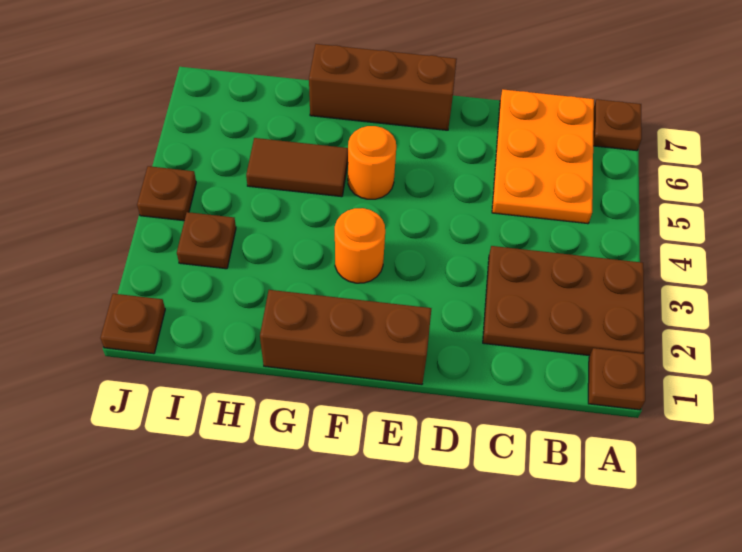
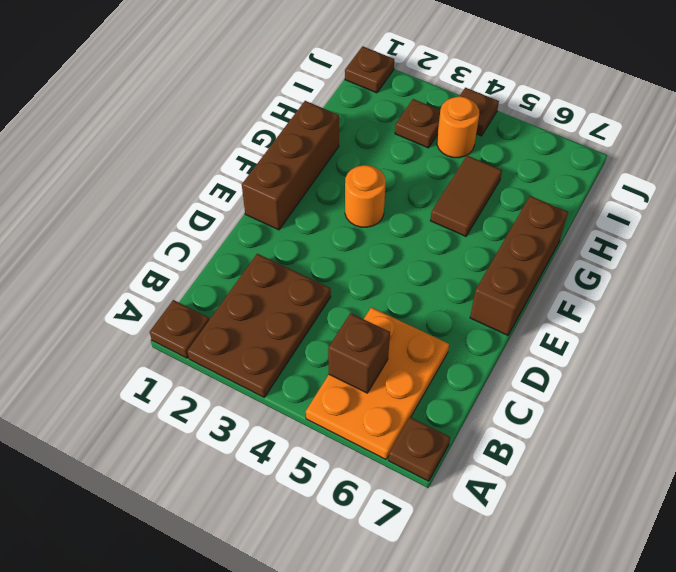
orange 2x3 plate [492,89,594,224] -> orange 2x3 plate turned to [306,307,449,459]
none -> brown 1x1 brick [328,313,390,393]
orange 1x1 round brick [348,126,396,199] -> orange 1x1 round brick moved to [437,96,479,158]

